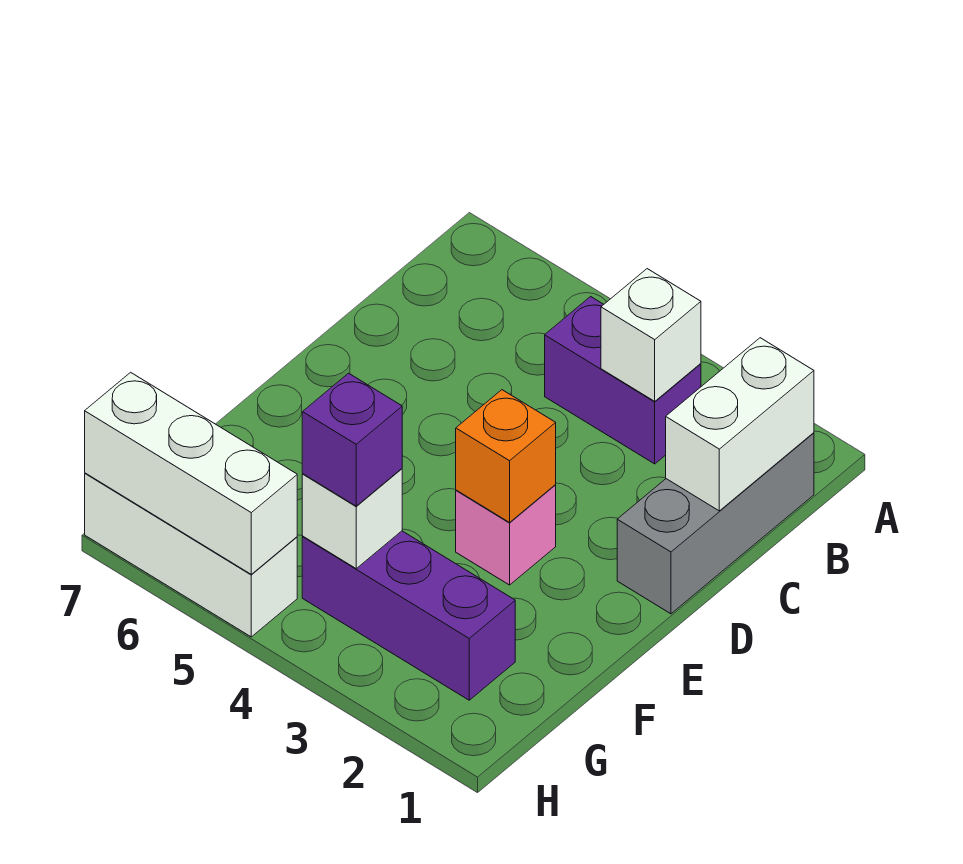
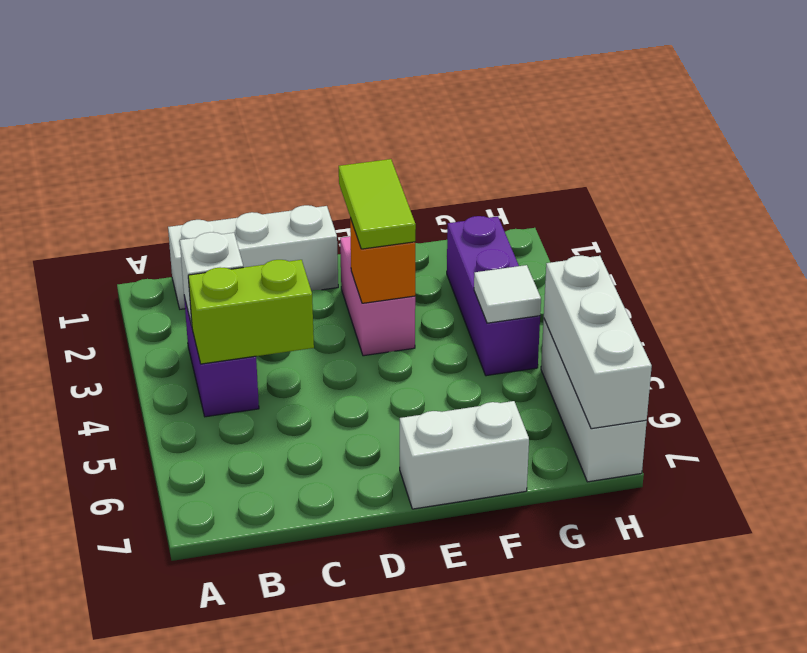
grey 1x3 brick [617,433,814,614] -> white 1x3 brick [168,205,338,309]
white 1x2 brick [666,338,814,511] -> white 1x2 brick moved to [400,401,529,509]
none -> lime 1x2 brick [188,260,314,364]
none -> lime 1x2 tile [339,159,416,249]
pink 1x1 brick [456,485,556,585] -> pink 1x2 brick [340,236,415,356]
white 1x1 brick [302,469,402,568] -> white 1x1 tile [474,265,541,323]
purple 1x1 brick [302,373,402,506] -> none

